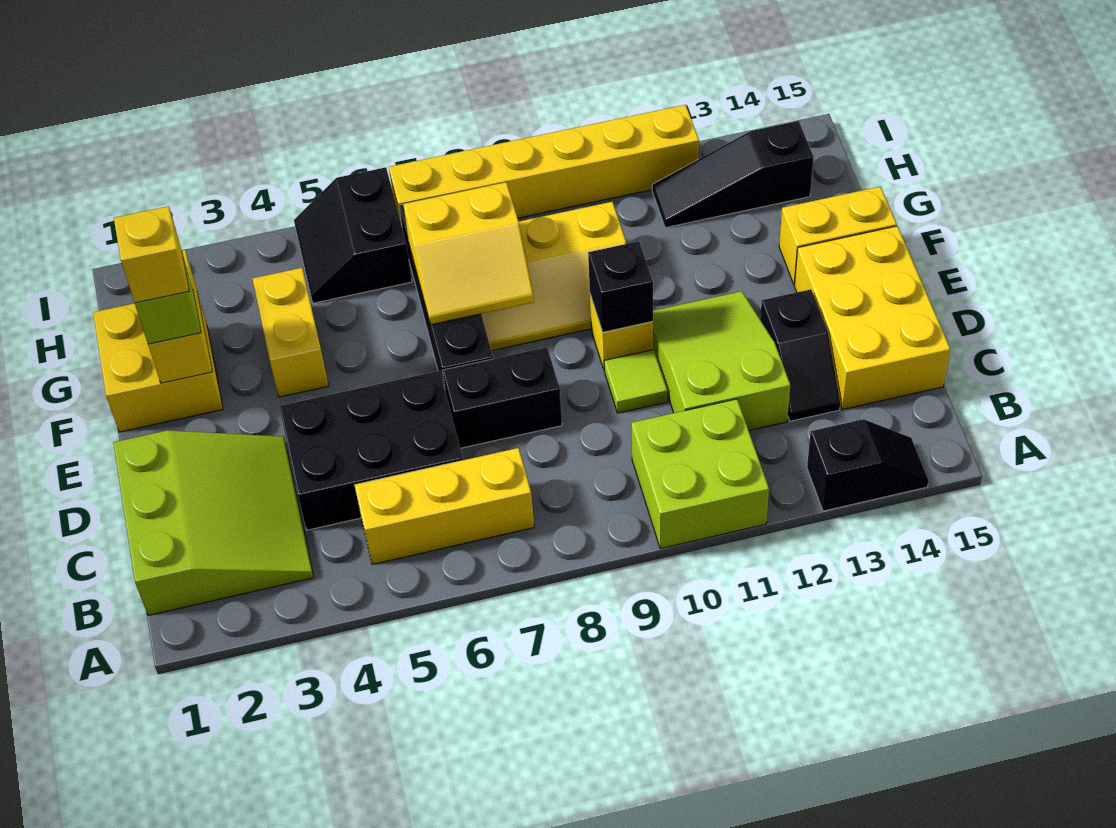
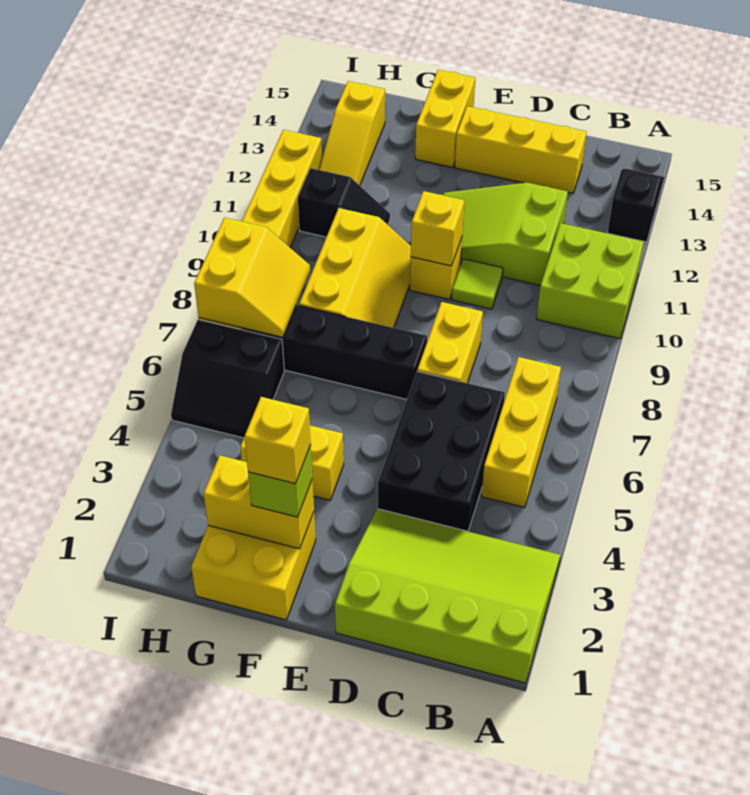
lime 3x3 slope [113,430,314,616] -> lime 3x4 slope [335,509,560,683]
black 1x2 slope [760,289,840,421] -> black 1x2 slope moved to [298,168,390,237]
yellow 2x3 brick [794,226,950,410] -> yellow 1x3 brick [455,106,587,193]
black 1x2 brick [442,347,562,448] -> yellow 1x2 brick [417,302,483,383]
black 1x1 brick [588,241,653,332] -> yellow 1x1 brick [411,191,464,266]
yellow 2x2 slope [403,182,534,325] -> yellow 2x2 slope moved to [194,217,310,337]
black 1x3 slope [652,121,814,228] -> yellow 1x3 slope [319,81,385,185]

